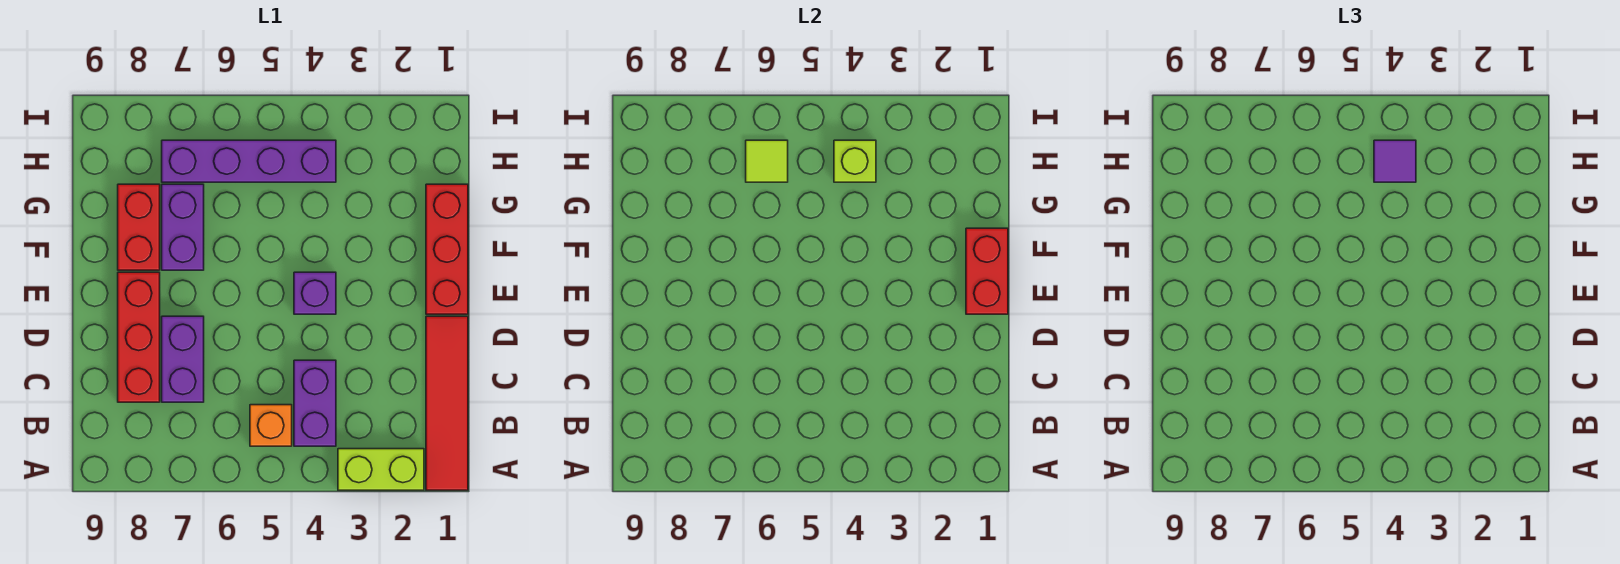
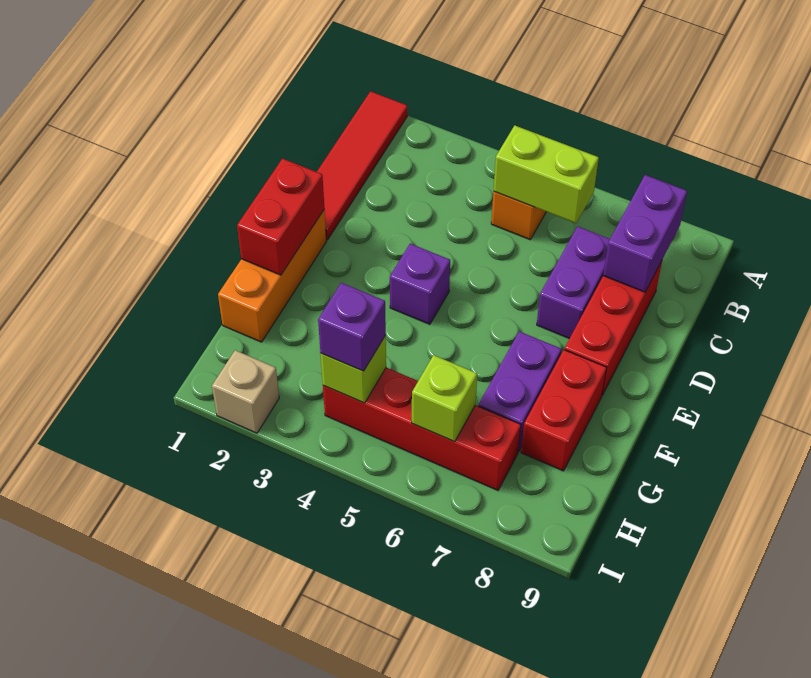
lime 1x2 brick [338,449,424,490] -> lime 1x2 brick moved to [494,126,599,223]
purple 1x2 brick [294,360,336,446] -> purple 1x2 brick moved to [603,175,687,292]
red 1x3 brick [426,184,468,314] -> orange 1x3 brick [218,209,326,342]
purple 1x4 brick [162,140,336,182] -> red 1x4 brick [323,368,521,490]
purple 1x1 tile [1374,140,1416,182] -> purple 1x1 brick [318,283,386,371]
lime 1x1 tile [746,140,788,182] -> lime 1x1 brick [412,355,477,442]
none -> tan 1x1 brick [212,350,279,433]

